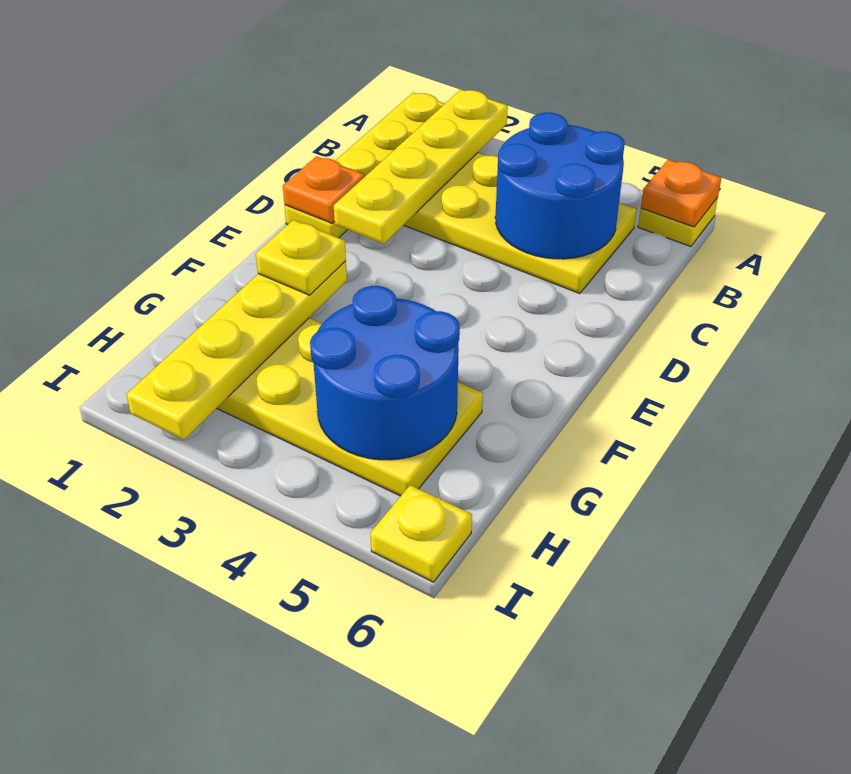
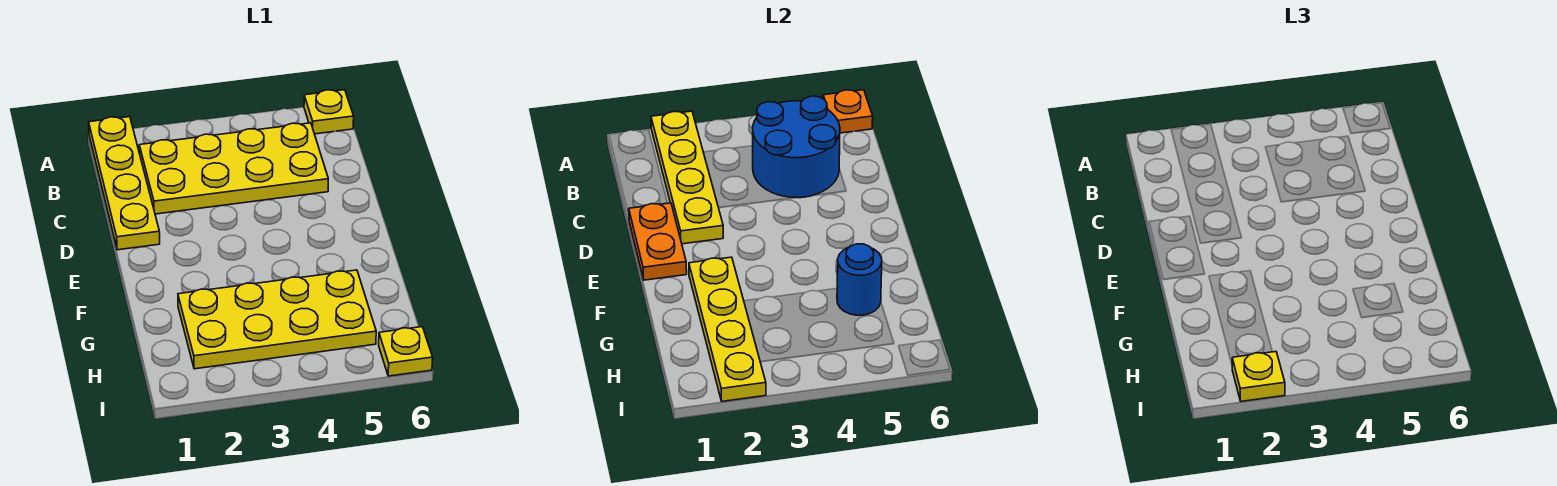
orange 1x1 plate [283,156,364,223] -> orange 1x2 plate [629,203,687,280]
yellow 1x1 plate [256,220,346,295] -> yellow 1x1 plate moved to [1232,352,1285,401]
blue 2x2 round brick [310,286,460,460] -> blue 1x1 round brick [837,244,882,315]

